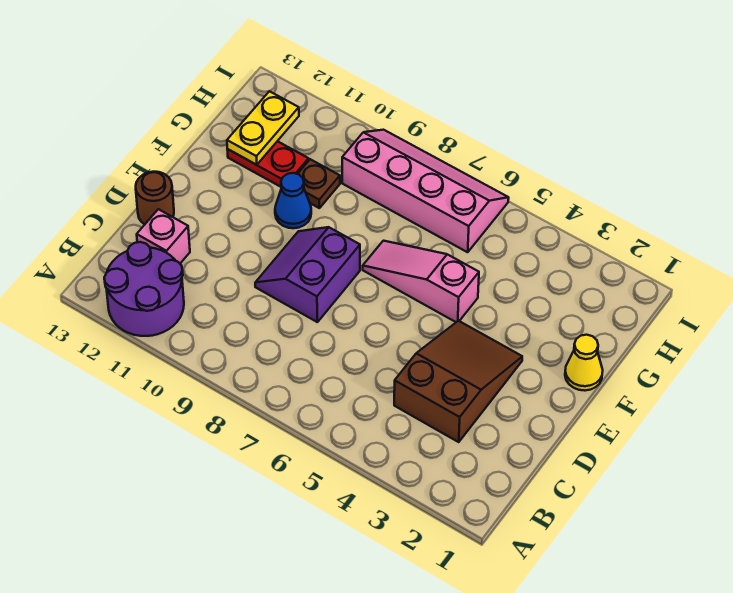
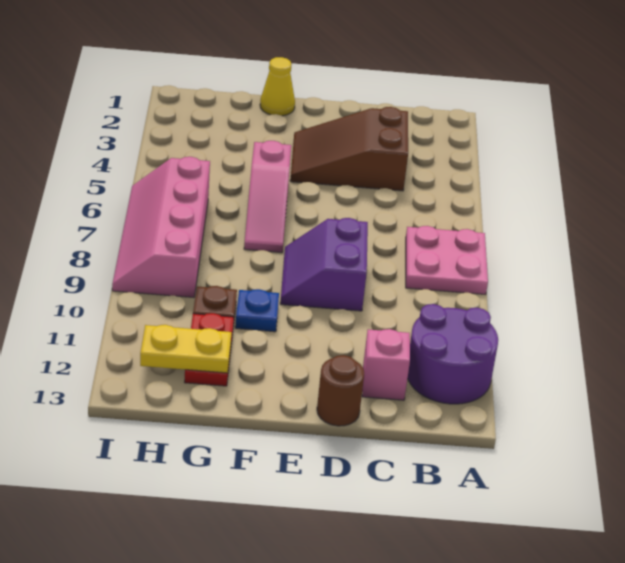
none -> pink 2x2 plate [406,226,488,295]
purple 2x2 slope [255,227,360,322] -> purple 2x2 slope turned to [280,218,368,311]
blue 1x1 cone [275,173,311,228] -> blue 1x1 plate [235,289,279,332]

